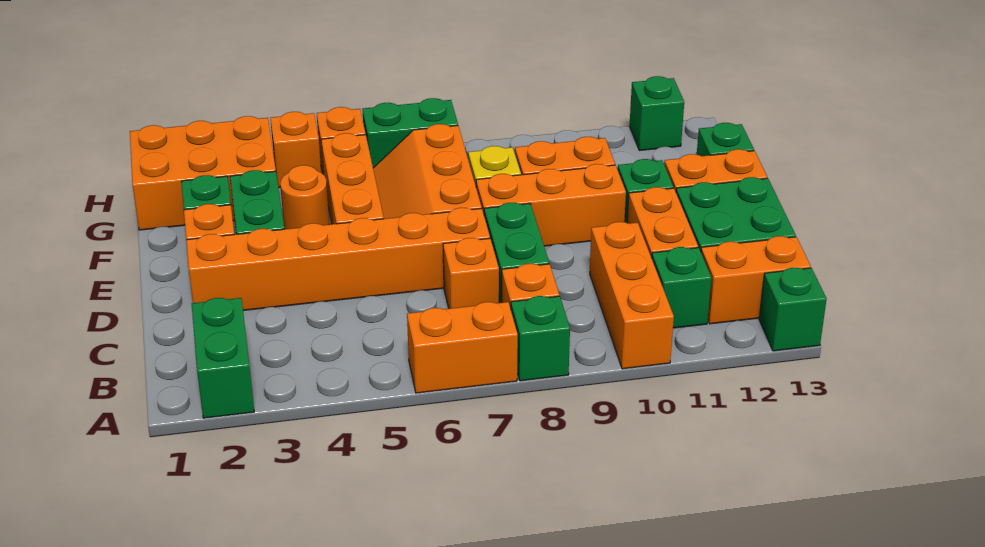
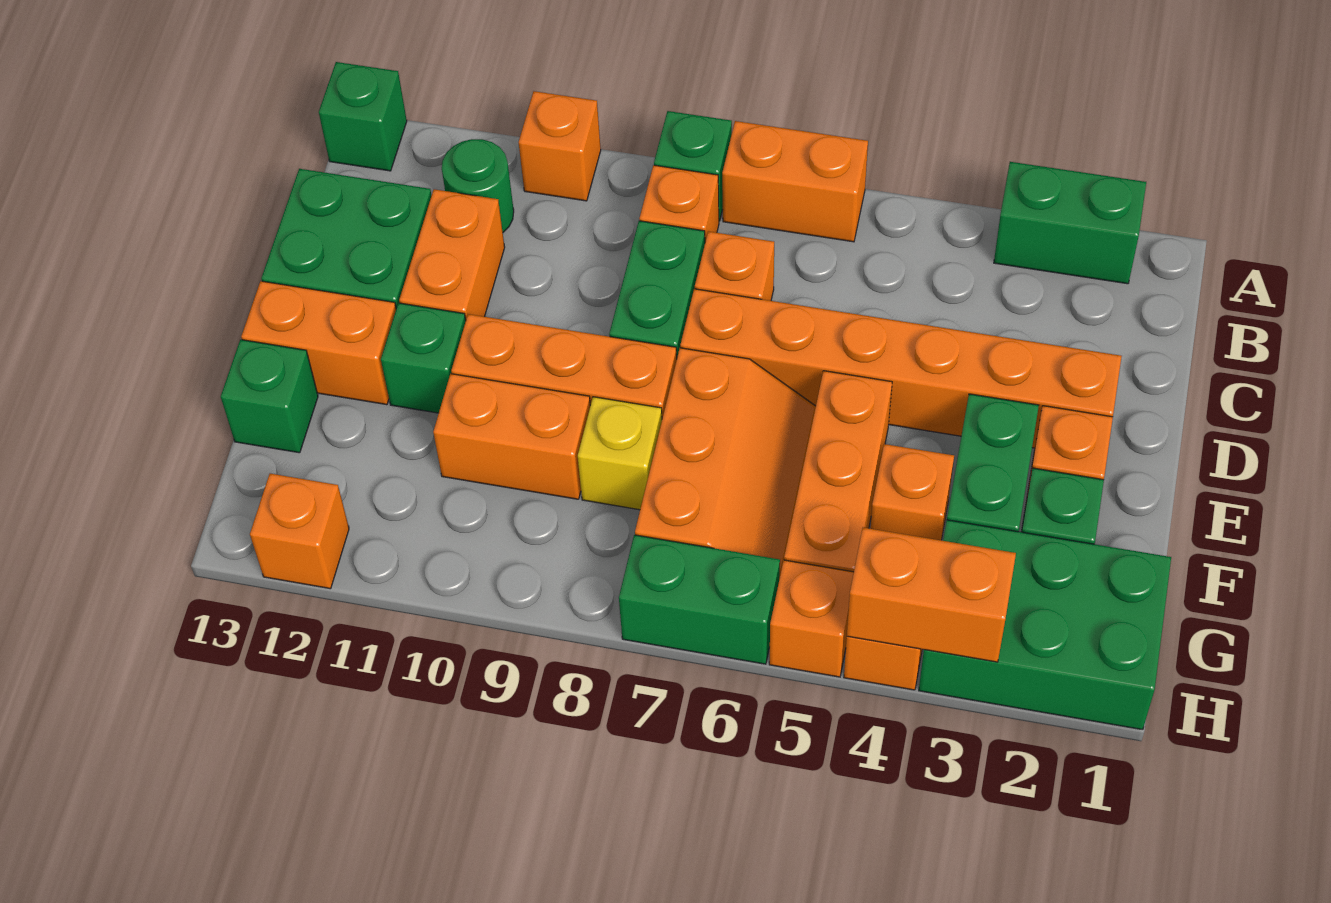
green 1x2 brick [192,298,254,418] -> green 1x2 brick turned to [994,162,1146,284]
orange 1x3 brick [590,222,674,369] -> orange 1x1 brick [519,91,601,201]
green 1x1 brick [652,247,711,328] -> green 1x1 round brick [442,139,514,232]
orange 1x2 brick [701,236,811,324] -> orange 1x2 brick moved to [847,528,1016,662]
orange 1x1 round brick [280,165,329,229] -> orange 1x1 brick [870,444,954,540]
orange 2x3 brick [130,116,276,230] -> green 2x3 brick [919,520,1171,730]
green 1x1 brick [629,76,684,151] -> orange 1x1 brick [250,474,349,589]

